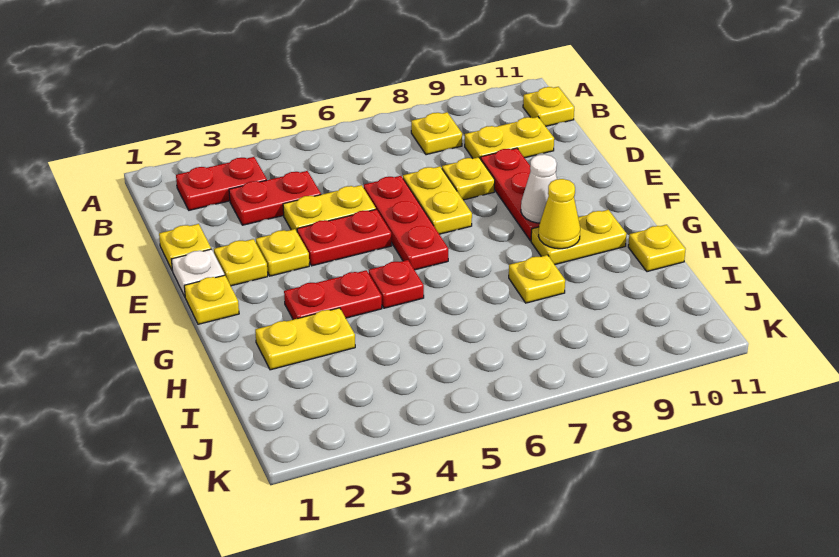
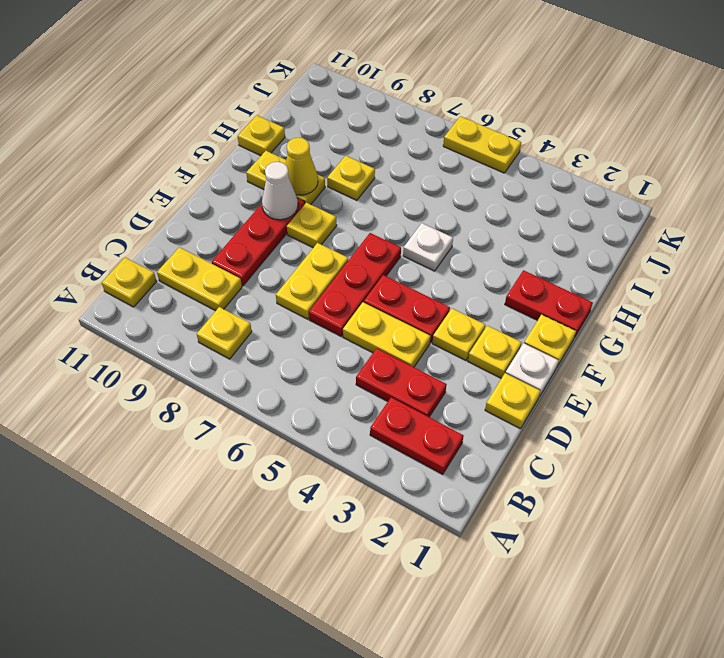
yellow 1x1 plate [442,157,495,200] -> yellow 1x1 plate moved to [287,203,337,248]
red 1x2 plate [284,270,382,320] -> red 1x2 plate moved to [505,270,593,338]
red 1x1 plate [369,260,424,308] -> white 1x1 plate [403,223,453,271]
yellow 1x2 plate [255,308,355,370] -> yellow 1x2 plate moved to [443,116,521,173]

